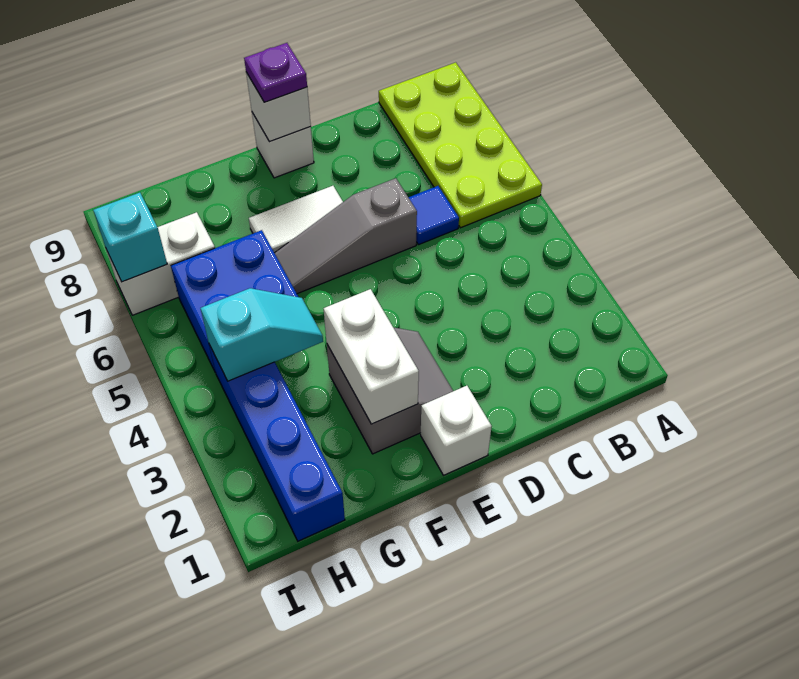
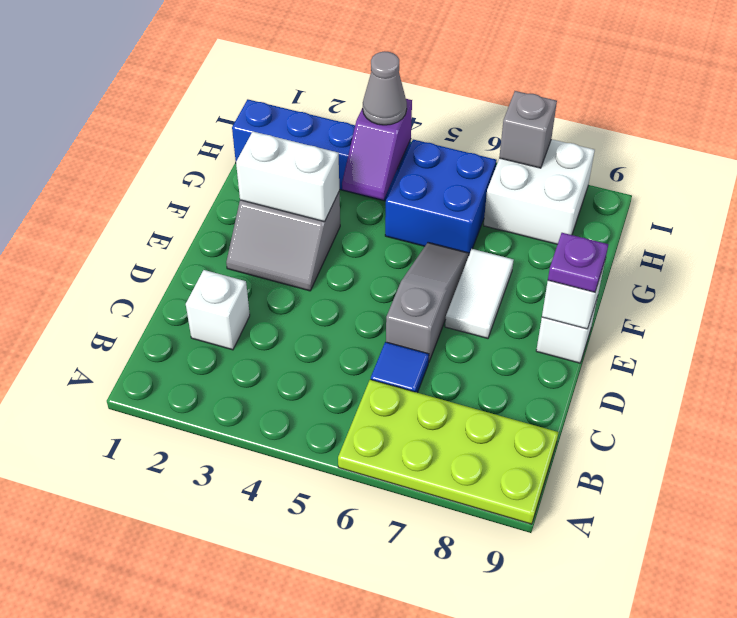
white 1x1 brick [421,386,492,475] -> white 1x1 brick moved to [186,270,250,350]
cyan 1x2 slope [201,288,323,381] -> purple 1x2 slope [342,99,412,200]
none -> grey 1x1 cone [363,51,407,125]
white 1x2 brick [106,212,215,315] -> white 2x2 brick [484,139,595,244]
cyan 1x1 brick [93,193,167,282] -> grey 1x1 brick [499,91,557,168]

